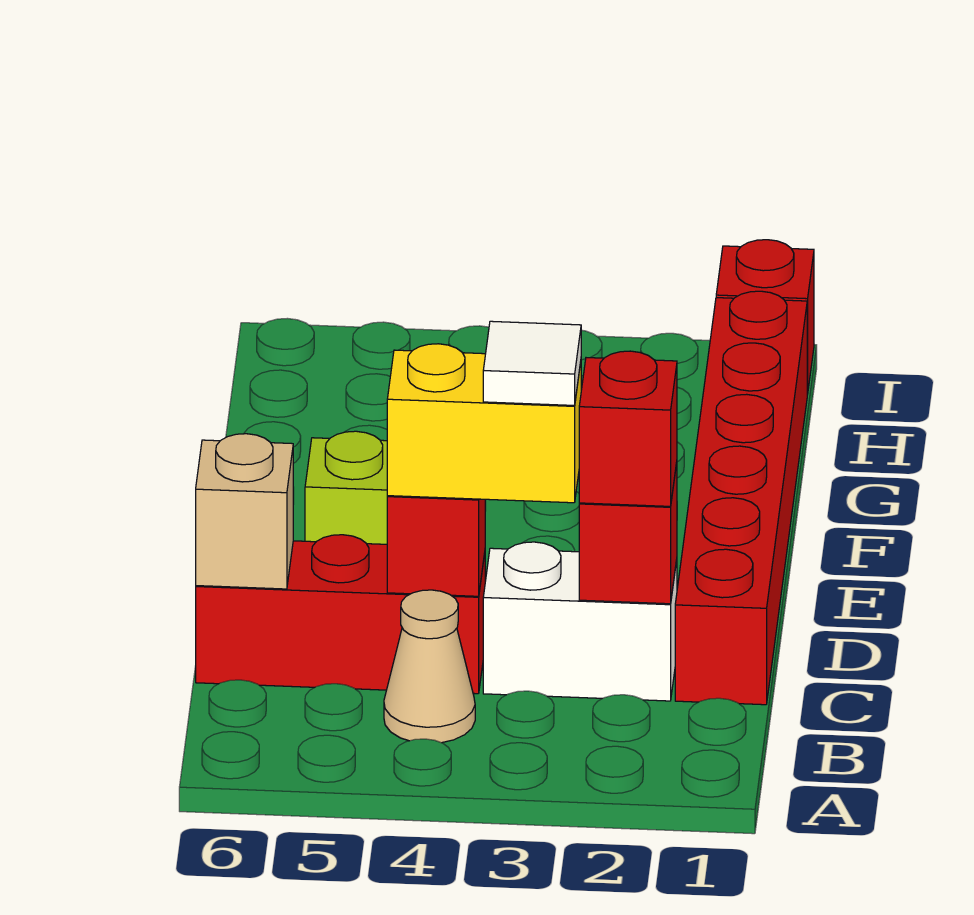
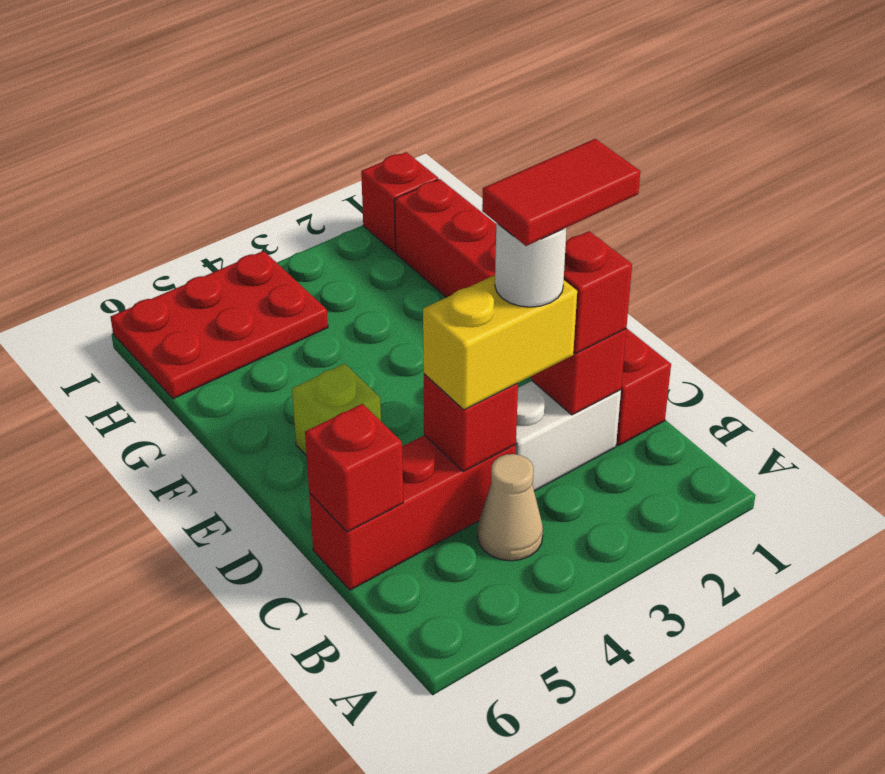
none -> red 1x2 tile [482,139,640,246]
white 1x1 tile [483,321,581,405] -> white 1x1 round brick [495,223,567,307]
tan 1x1 brick [196,434,293,589] -> red 1x1 brick [305,404,403,532]
none -> red 2x3 plate [111,251,328,399]

